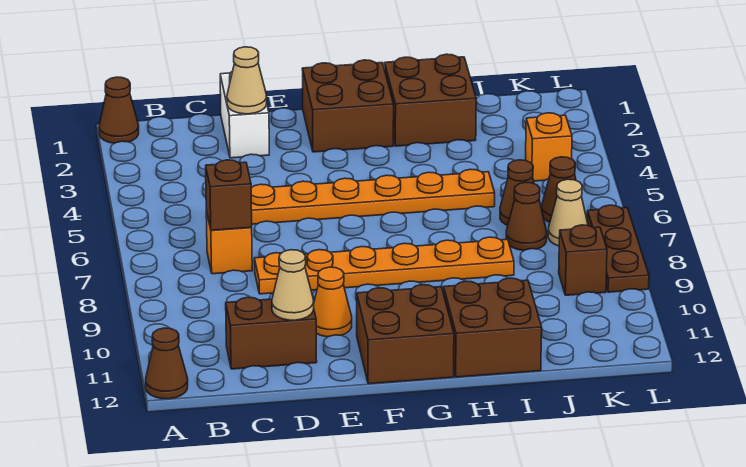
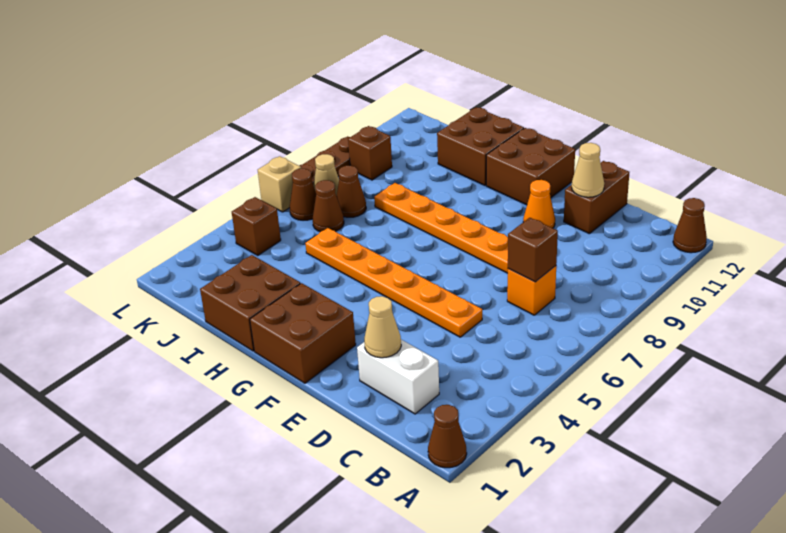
brown 1x2 brick [226,297,317,369] -> brown 1x2 brick turned to [564,161,629,234]
white 1x2 brick [220,72,269,158] -> white 1x2 brick turned to [357,340,439,414]
orange 1x1 brick [526,113,572,181] -> brown 1x1 brick [232,197,281,255]
none -> tan 1x1 brick [258,156,301,212]

